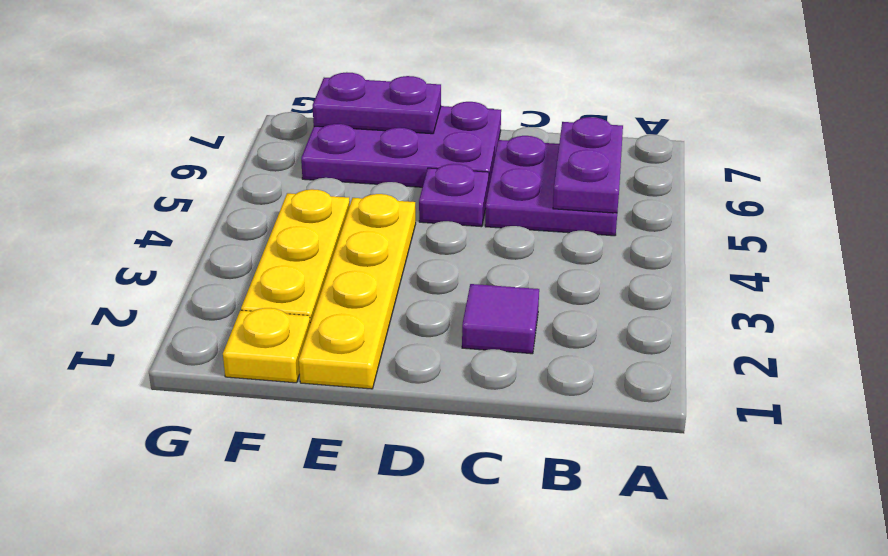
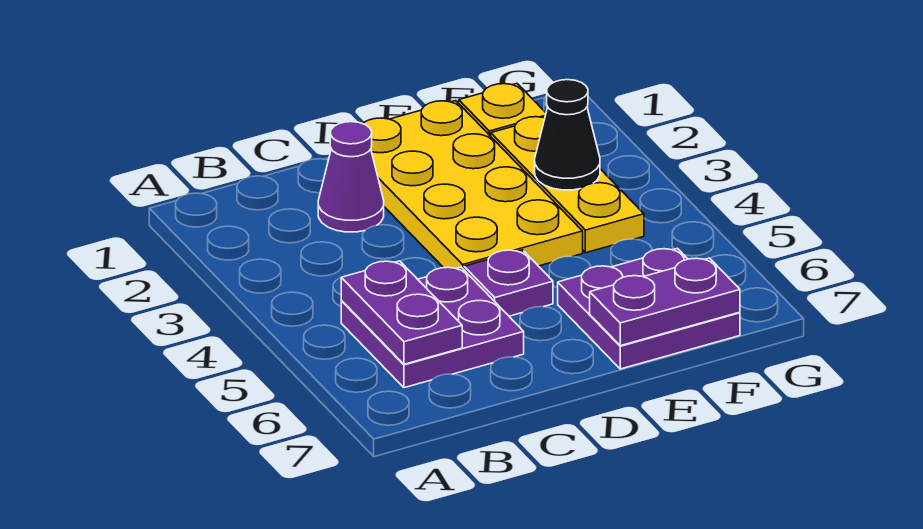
purple 1x1 tile [462,284,539,354] -> purple 1x1 cone [318,122,384,232]
purple 2x3 plate [301,102,501,187] -> purple 2x2 plate [558,248,740,369]
yellow 1x4 plate [299,194,416,389] -> yellow 2x4 plate [363,101,583,269]
none -> black 1x1 cone [535,80,600,190]

